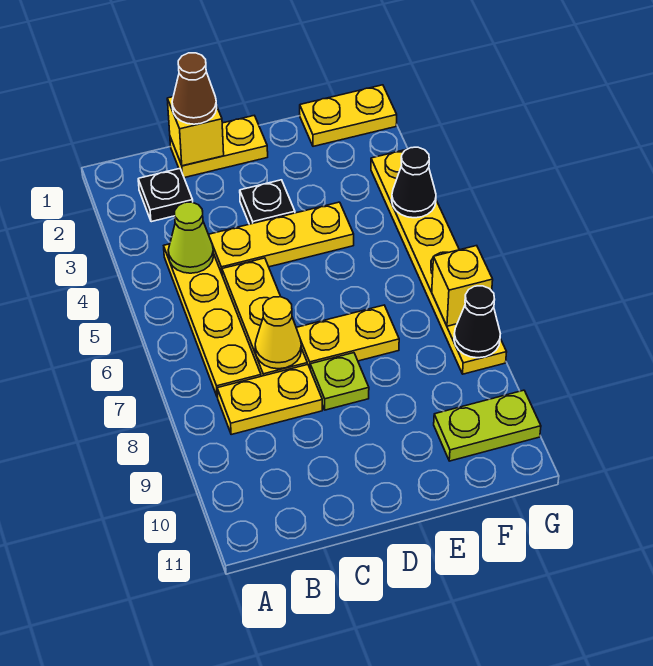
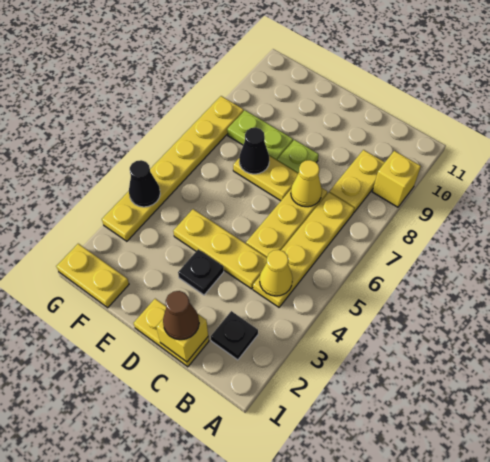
lime 1x1 cone [168,202,214,273] -> yellow 1x1 cone [260,250,293,296]
yellow 1x2 plate [217,364,322,435] -> yellow 1x2 plate turned to [329,150,385,213]
lime 1x2 plate [434,390,541,461] -> lime 1x2 plate moved to [227,110,293,160]
yellow 1x1 brick [432,246,493,326] -> yellow 1x1 brick moved to [372,151,421,207]
black 1x1 cone [454,286,500,358] -> black 1x1 cone moved to [239,127,269,174]

